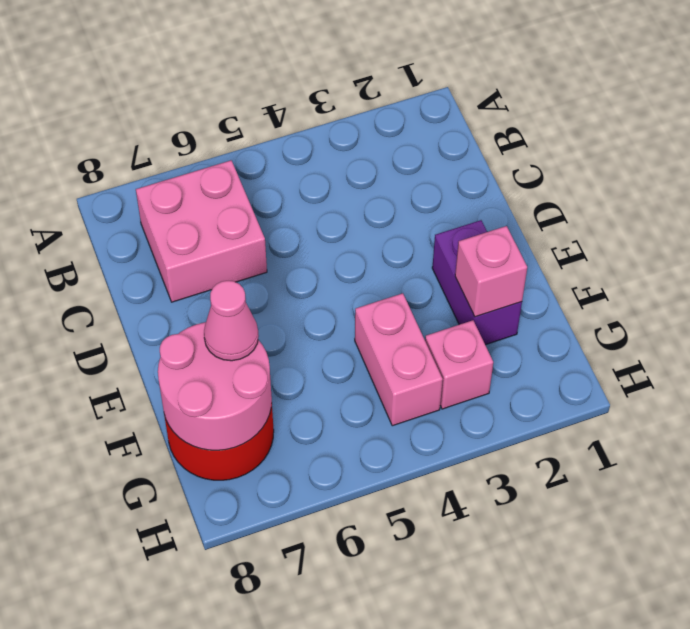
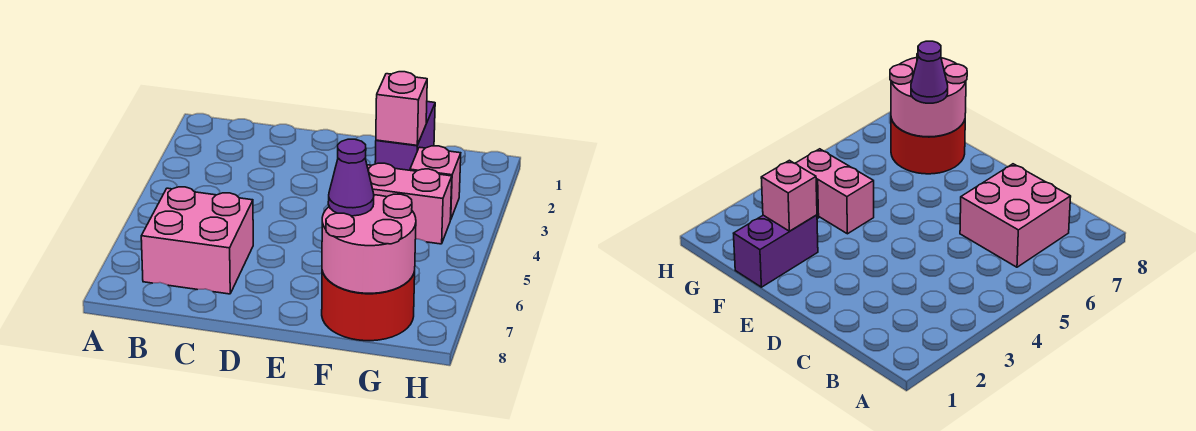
purple 1x2 brick [432,220,522,345] -> purple 1x2 brick turned to [375,102,435,170]
pink 1x1 cone [204,281,259,361] -> purple 1x1 cone [328,139,374,216]

